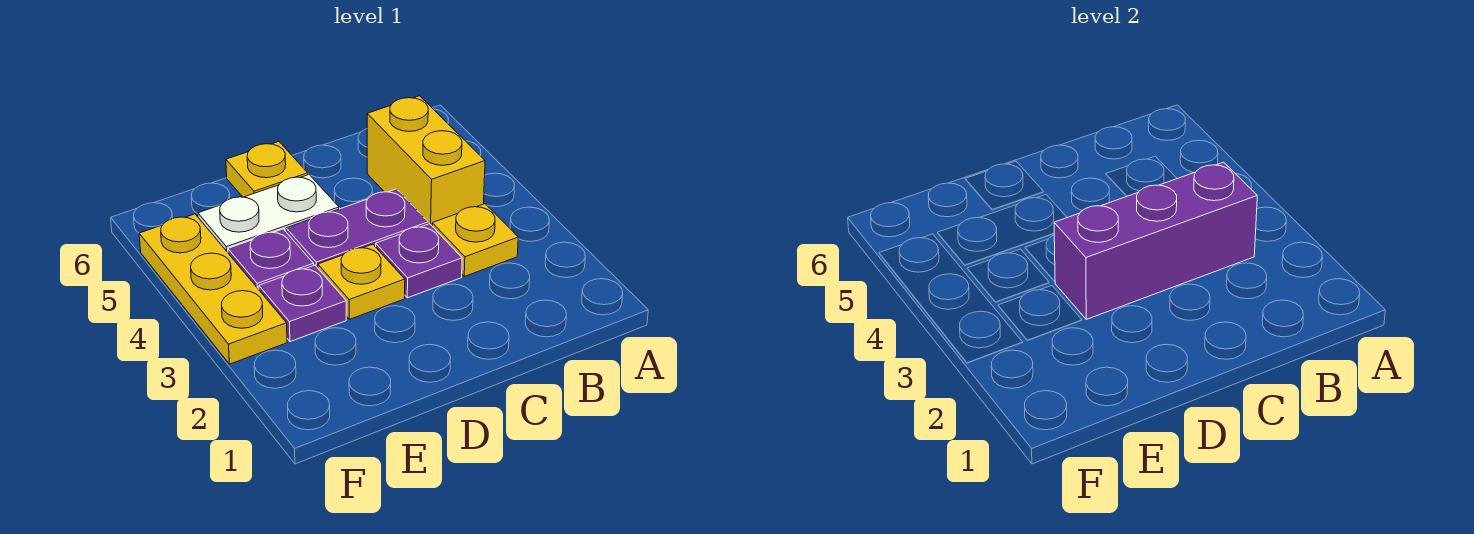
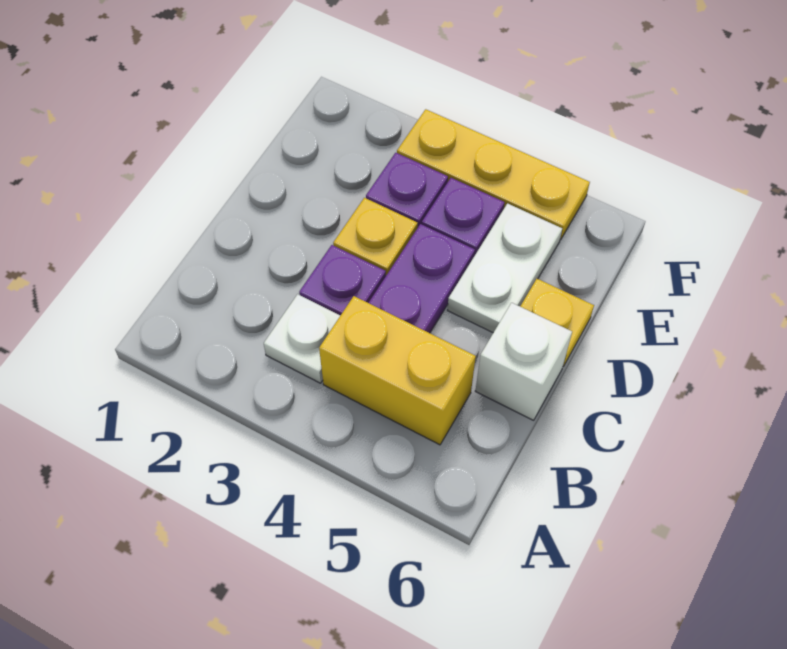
yellow 1x1 plate [432,204,518,276] -> white 1x1 plate [264,294,340,383]
purple 1x3 brick [1054,162,1257,319] -> none
none -> white 1x1 brick [476,303,572,420]

